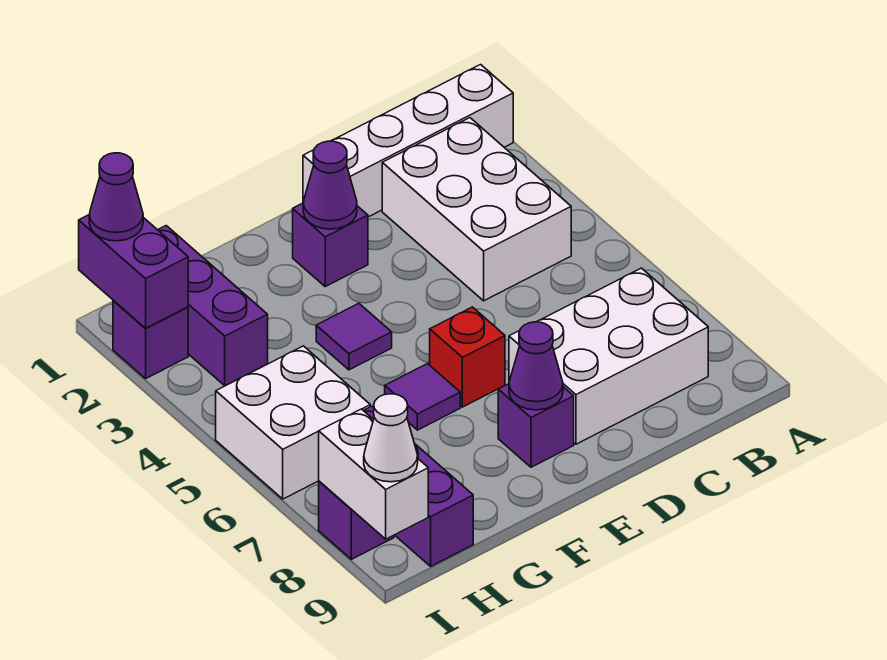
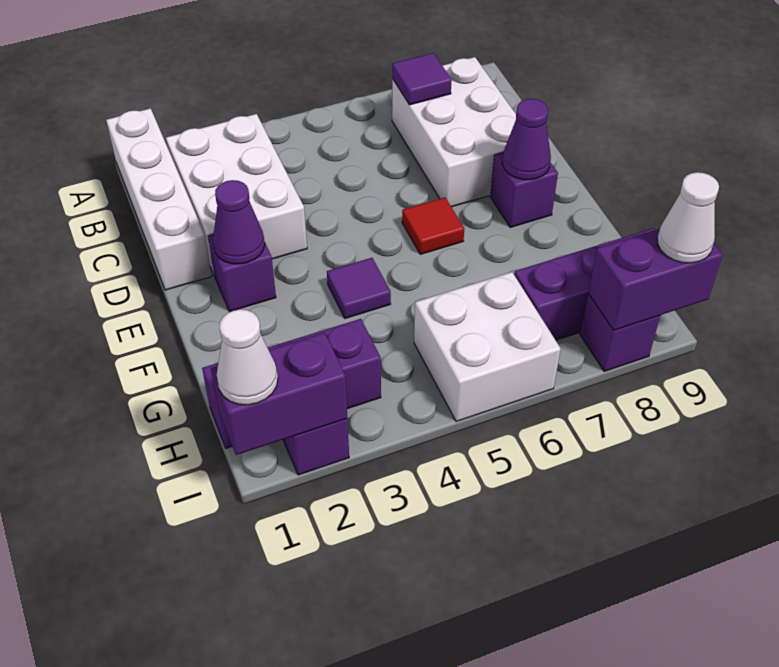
white 2x3 brick [382,118,571,301] -> white 2x3 brick turned to [166,114,307,276]
red 1x1 brick [430,307,505,407] -> red 1x1 tile [402,197,464,254]
purple 1x1 tile [385,364,460,430] -> purple 1x1 tile moved to [392,53,452,105]
purple 1x1 cone [89,153,143,241] -> white 1x1 cone [217,309,278,405]
white 1x2 brick [319,409,428,539] -> purple 1x2 brick [588,229,722,330]

